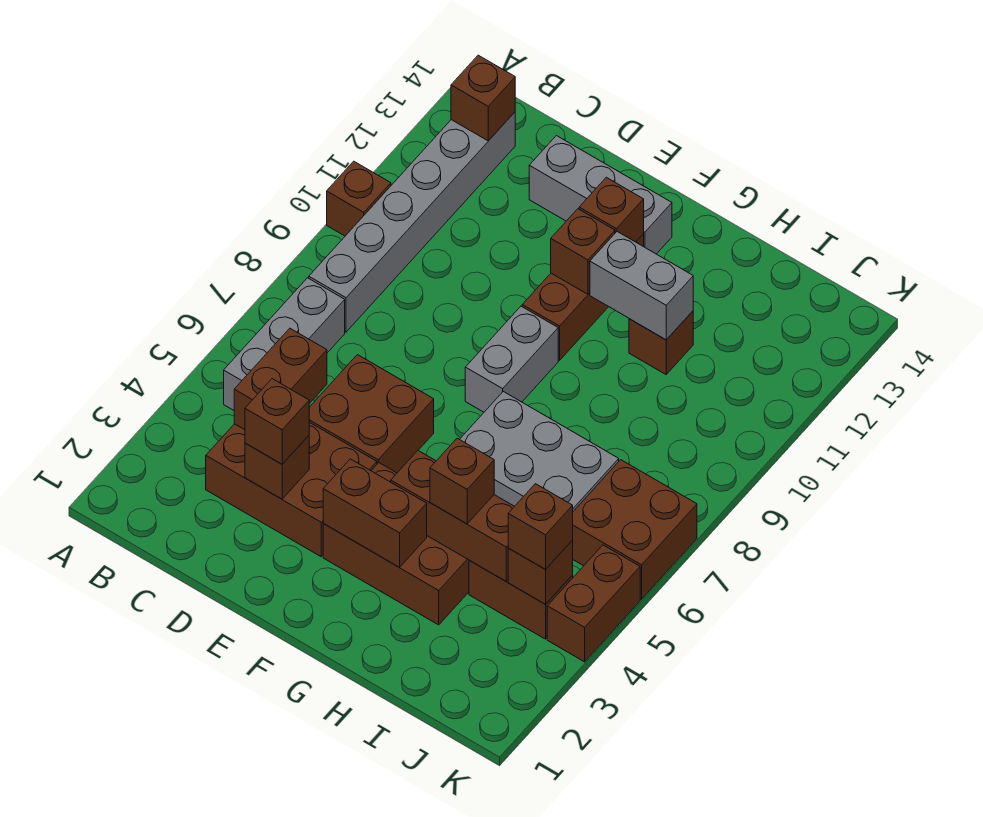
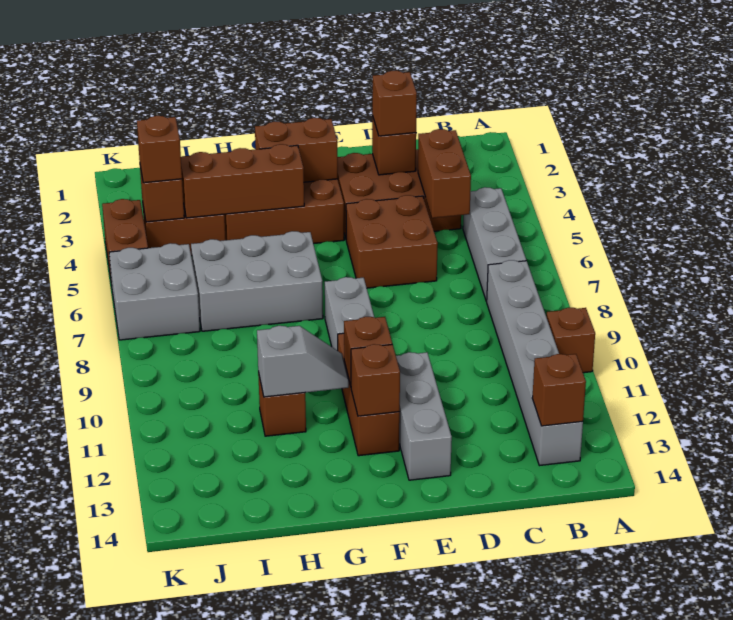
grey 1x3 brick [529,136,672,254] -> grey 1x3 brick turned to [396,352,452,480]
grey 1x2 brick [590,232,693,340] -> grey 1x2 slope [257,326,349,397]
brown 1x1 brick [430,438,494,524] -> none
brown 2x2 brick [573,460,697,599] -> grey 2x2 brick [109,243,200,340]

